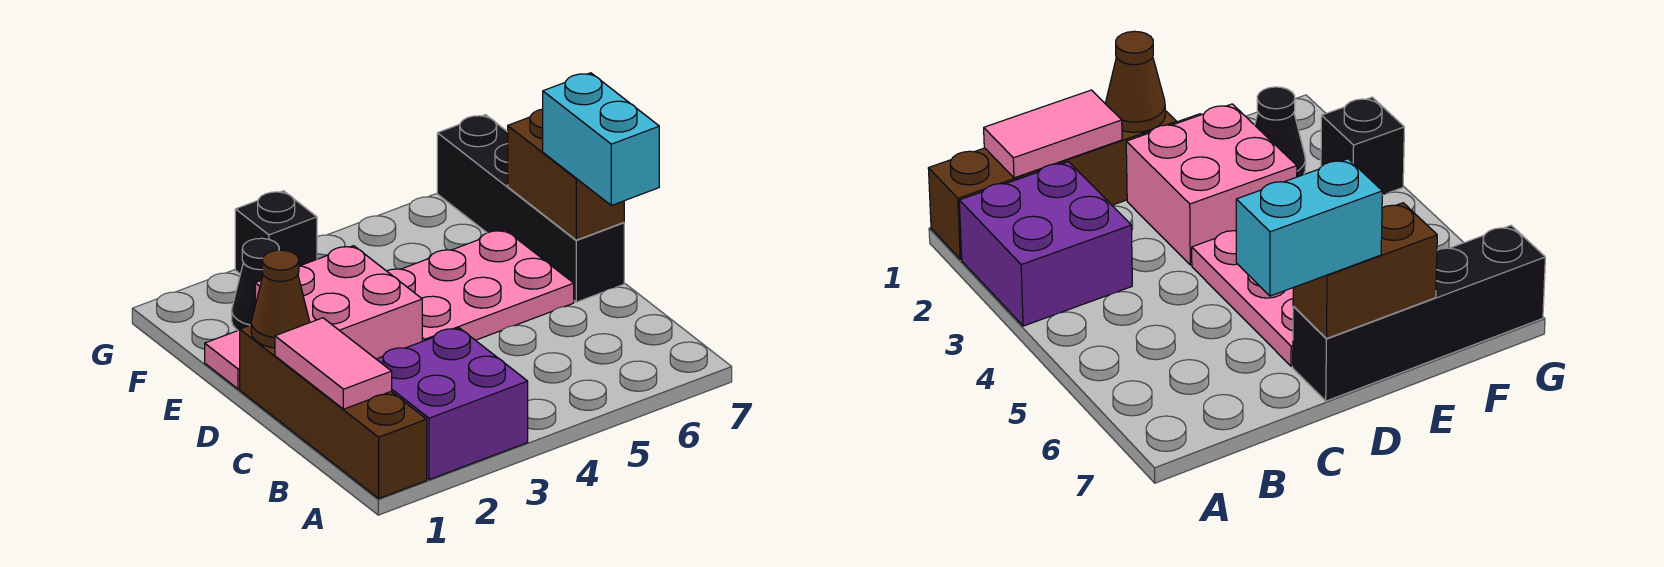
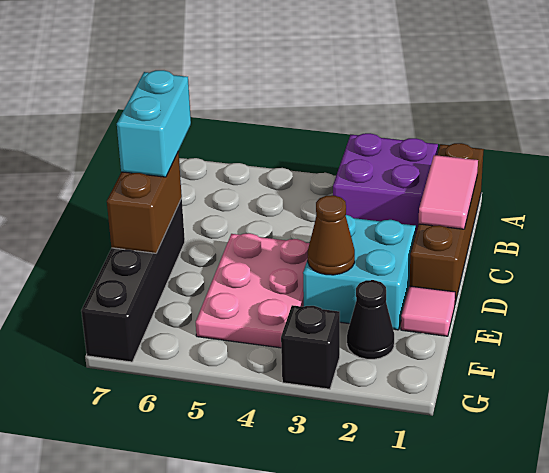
brown 1x1 cone [251,250,310,348] -> brown 1x1 cone moved to [308,195,355,275]
pink 2x2 brick [255,246,422,359] -> cyan 2x2 brick [303,215,416,330]
pink 2x3 plate [387,230,574,341] -> pink 2x3 plate turned to [196,233,309,348]

